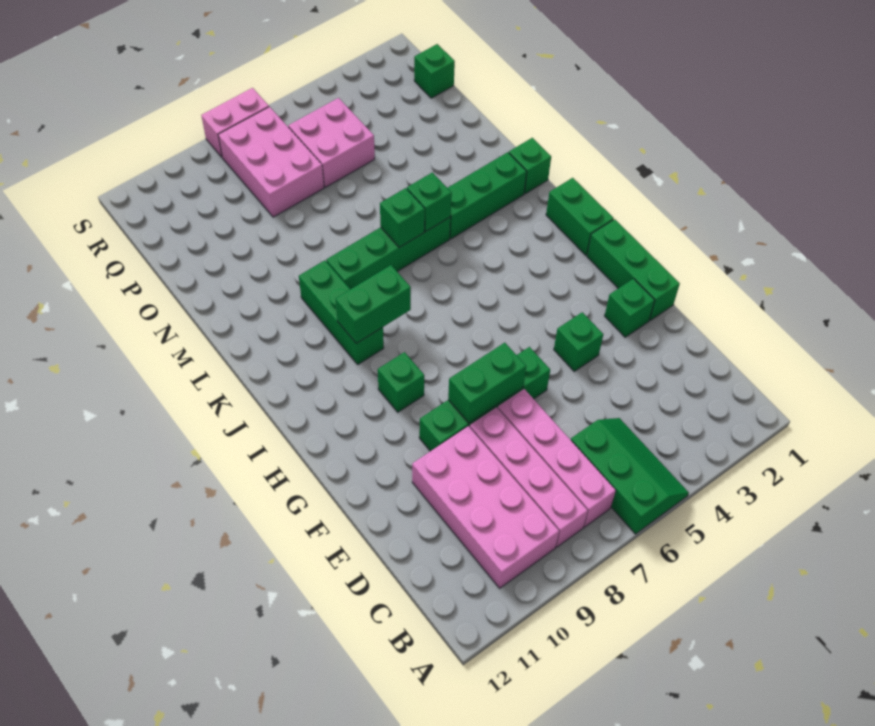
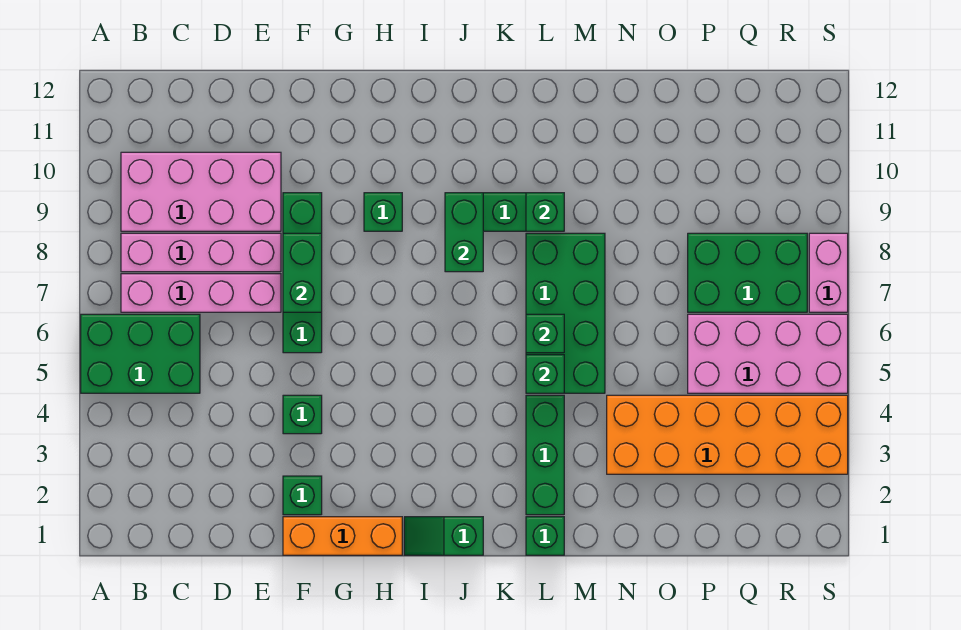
green 2x3 slope [571,418,689,534] -> green 2x3 brick [81,314,200,393]
green 1x3 brick [587,219,680,321] -> orange 1x3 brick [283,517,402,555]
green 1x2 brick [546,178,614,255] -> green 1x2 slope [404,517,483,555]
green 1x4 brick [326,217,451,289] -> green 2x4 brick [526,233,605,393]
none -> orange 2x6 brick [607,395,848,474]
pink 2x2 brick [288,98,375,187] -> pink 2x4 brick [688,314,848,393]
pink 2x3 brick [218,107,324,217] -> green 2x3 brick [688,233,807,312]
green 1x1 brick [414,44,455,98] -> green 1x1 brick moved to [526,193,564,231]

